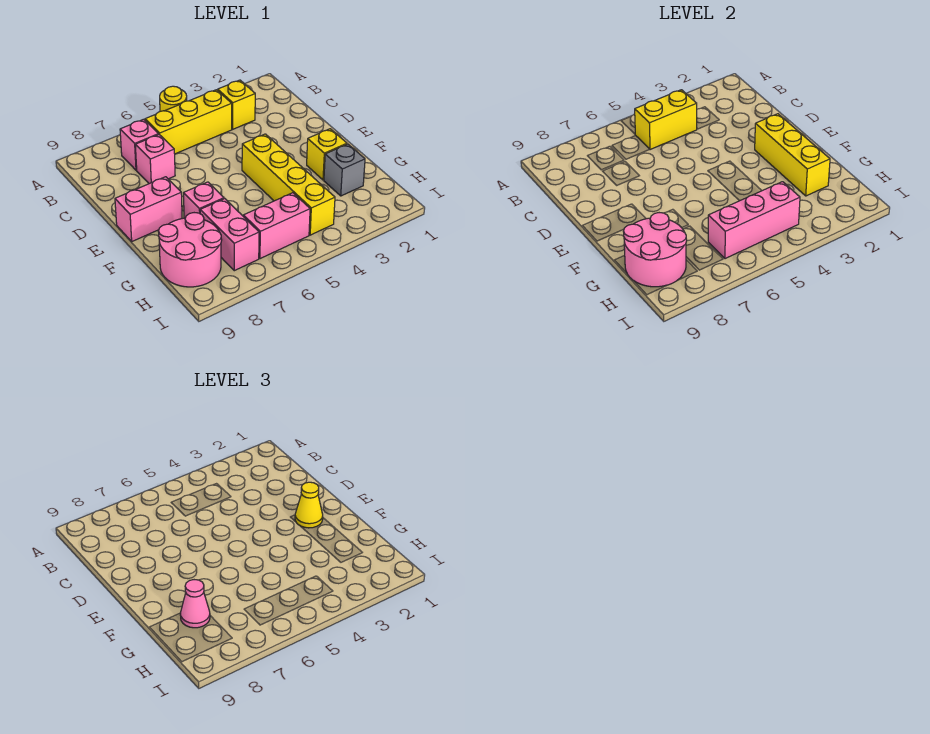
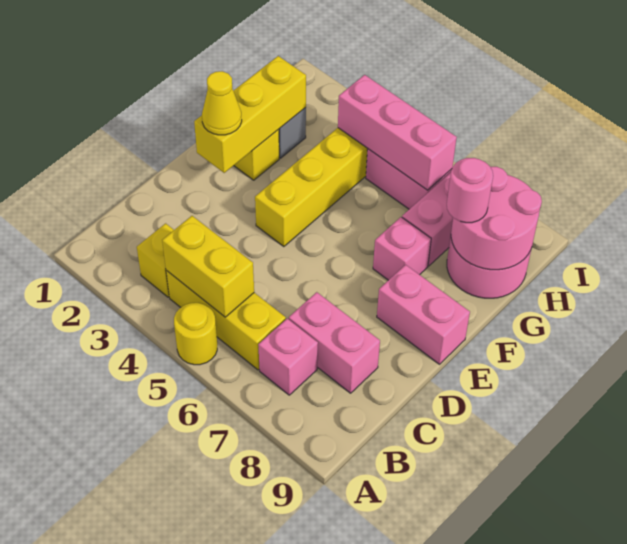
pink 1x1 brick [135,135,175,184] -> pink 1x2 brick [289,292,380,393]
pink 1x1 cone [180,580,210,628] -> pink 1x1 round brick [447,158,493,223]

